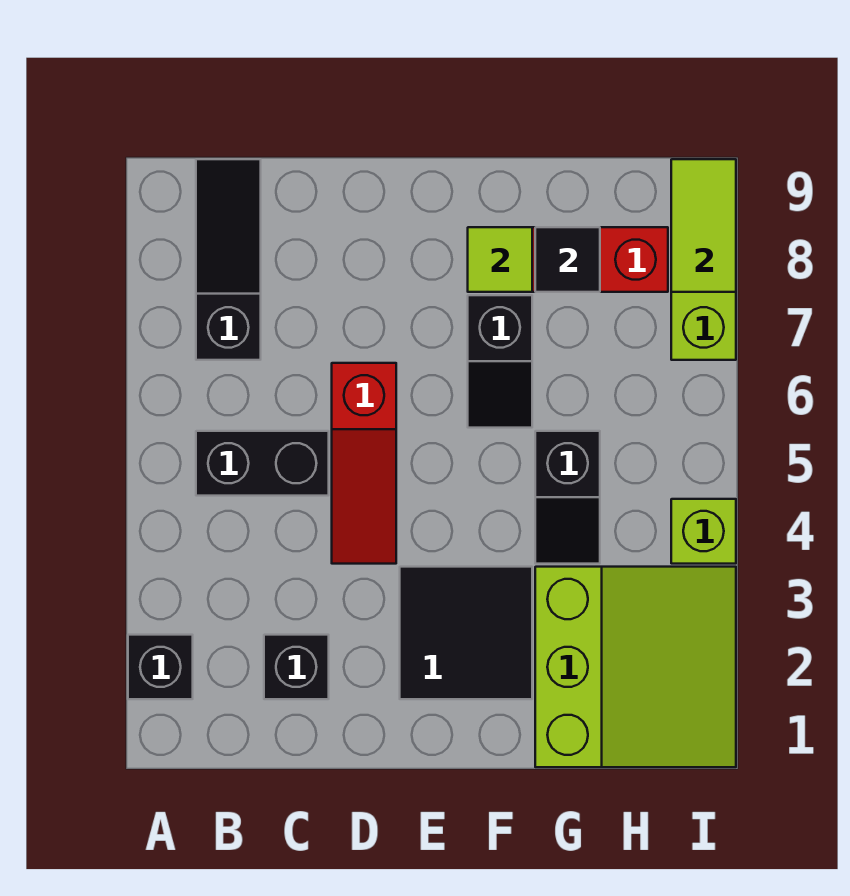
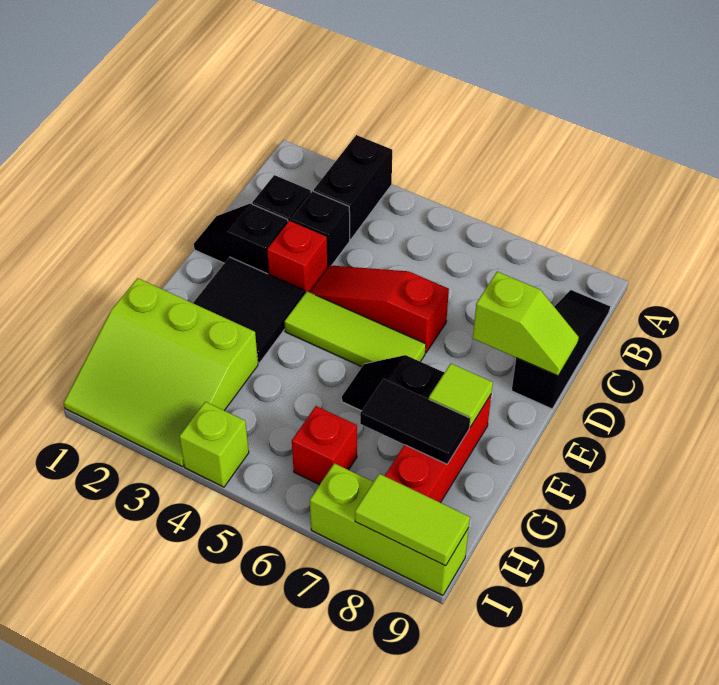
black 1x1 brick [128,635,193,699] -> black 1x1 brick moved to [291,191,350,267]
black 1x2 brick [196,431,329,496] -> black 1x2 brick moved to [314,135,392,240]
black 1x3 slope [196,159,261,360] -> black 1x3 slope turned to [512,290,610,409]
none -> red 1x1 brick [267,221,328,293]
none -> lime 1x2 slope [473,272,579,376]
none -> lime 1x3 tile [284,292,426,367]
black 1x2 slope [535,431,600,564] -> black 1x2 slope moved to [194,204,288,274]
black 1x1 tile [535,227,600,292] -> black 1x2 tile [360,379,470,464]
none -> red 1x1 brick [292,406,357,485]

